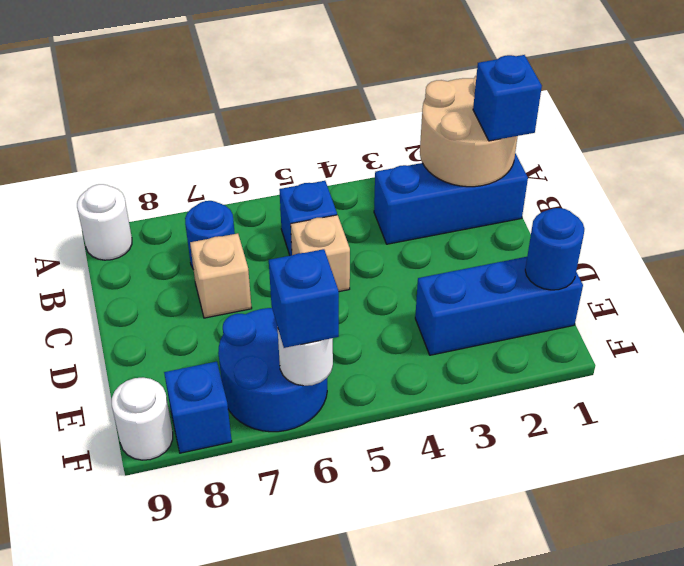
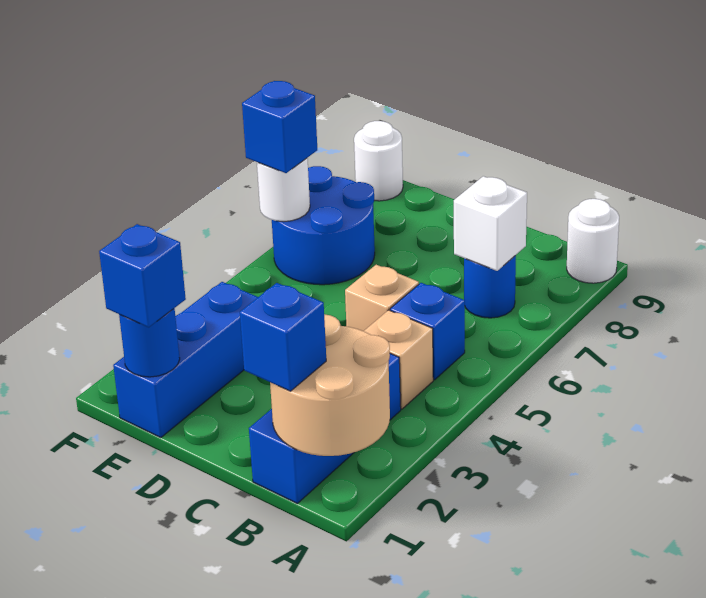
none -> white 1x1 brick [454,176,527,271]
tan 1x1 brick [190,233,252,318] -> tan 1x1 brick moved to [364,310,433,409]
blue 1x1 brick [164,362,232,453] -> blue 1x1 brick moved to [99,224,186,327]

